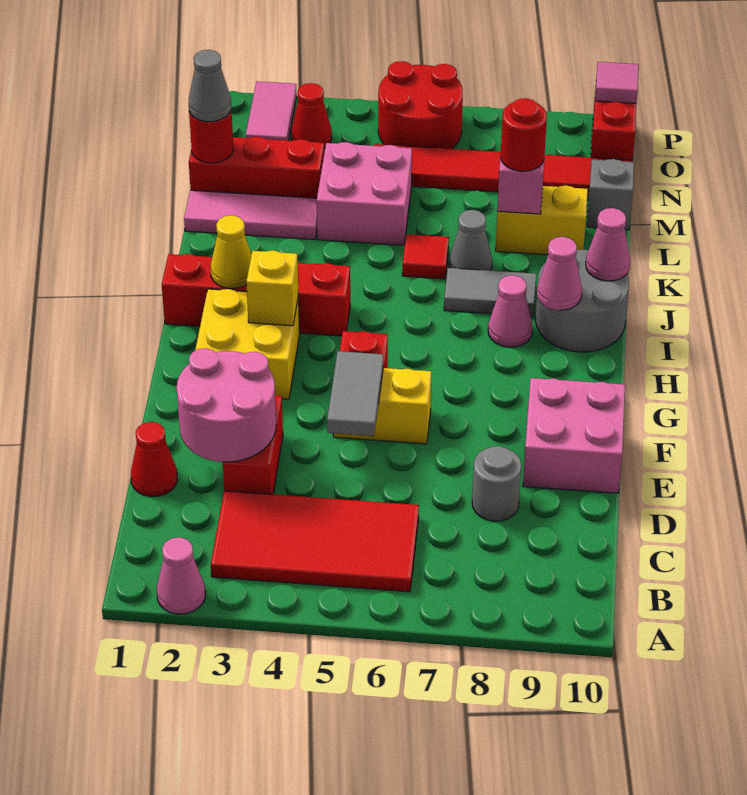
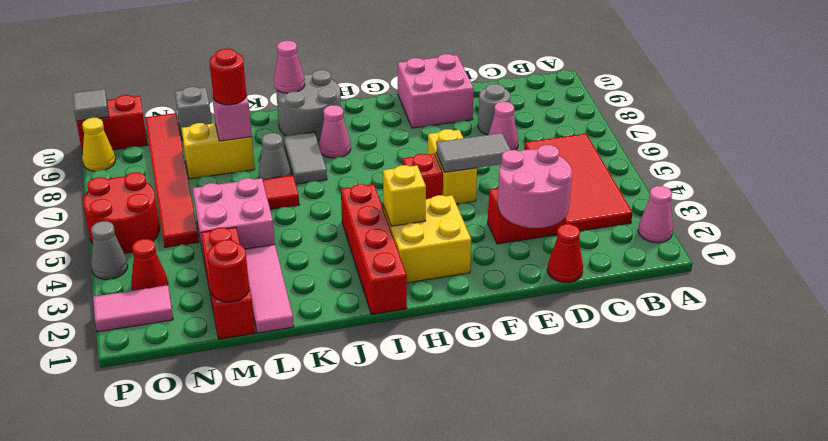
yellow 1x1 cone [211,215,252,288] -> yellow 1x1 cone moved to [82,118,115,171]
pink 1x1 cone [537,237,582,310] -> pink 1x1 cone moved to [489,102,518,150]
yellow 1x2 brick [496,185,588,255] -> yellow 1x2 brick turned to [182,123,255,179]
grey 1x1 cone [189,50,231,122] -> grey 1x1 cone moved to [91,221,128,279]
pink 1x1 tile [595,62,639,103] -> grey 1x1 tile [73,89,109,121]

